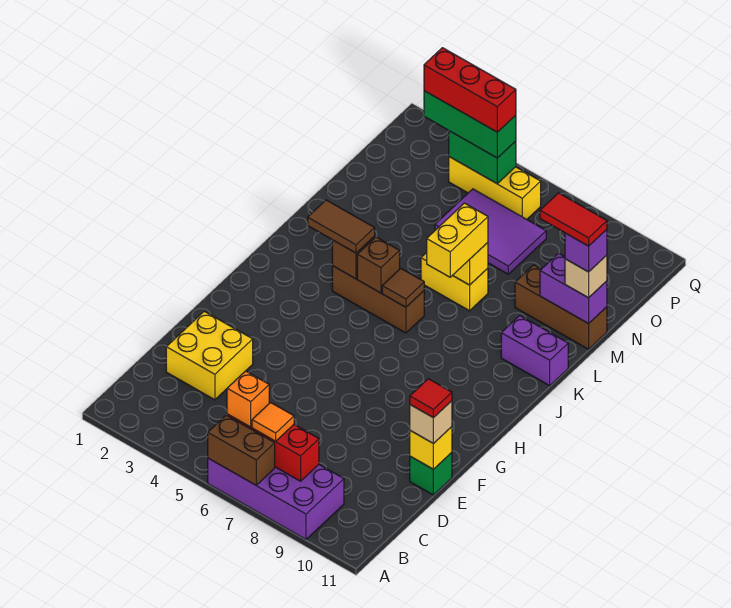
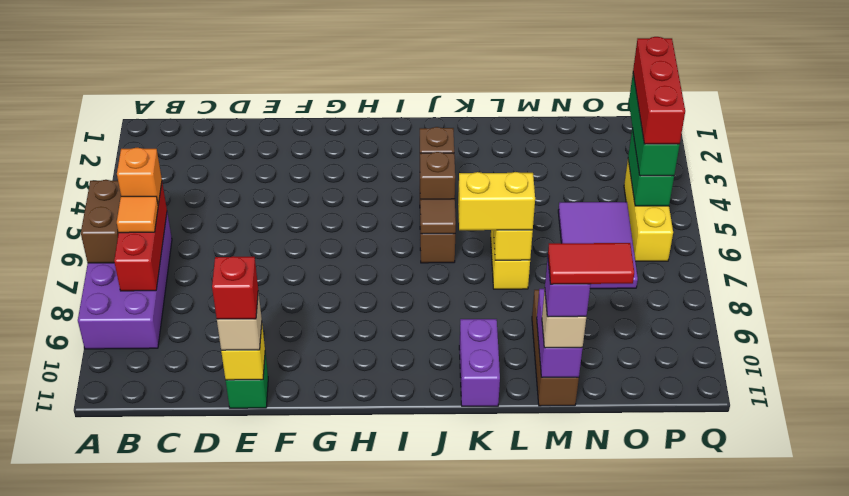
yellow 2x2 brick [166,311,253,400] -> none
red 1x1 tile [410,379,452,418] -> red 1x1 brick [212,256,258,319]
brown 1x2 tile [308,200,375,253] -> none
red 1x2 tile [540,193,607,246] -> red 1x2 tile turned to [548,243,634,284]

